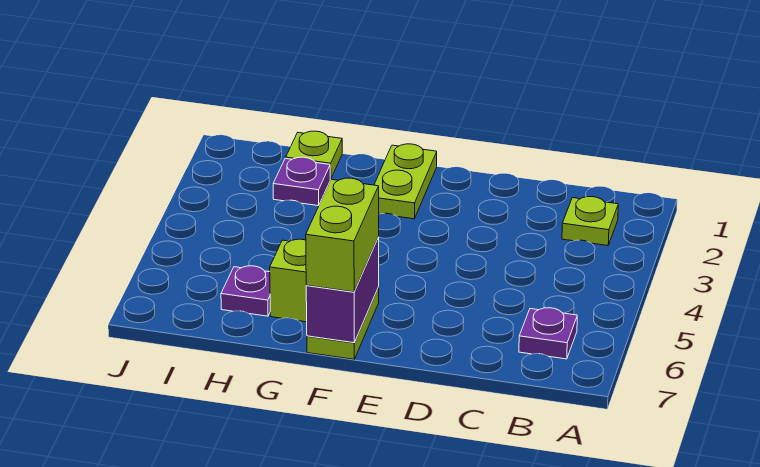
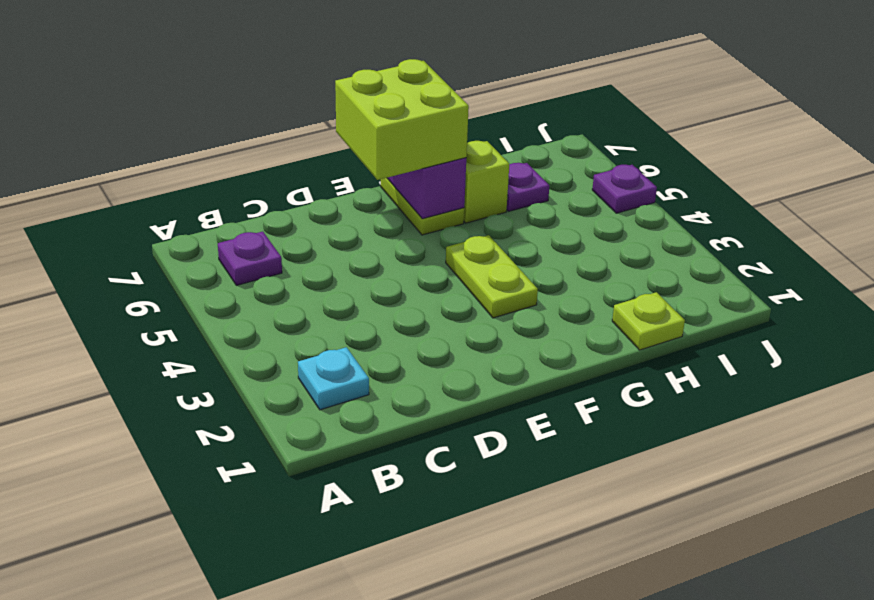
lime 1x1 plate [562,197,618,246] -> cyan 1x1 plate [298,347,369,410]
lime 1x2 plate [374,144,437,219] -> lime 1x2 plate moved to [446,235,538,318]
lime 1x2 brick [306,178,379,292] -> lime 2x2 brick [335,59,469,180]
purple 1x1 plate [273,157,330,206] -> purple 1x1 plate moved to [592,165,657,213]

